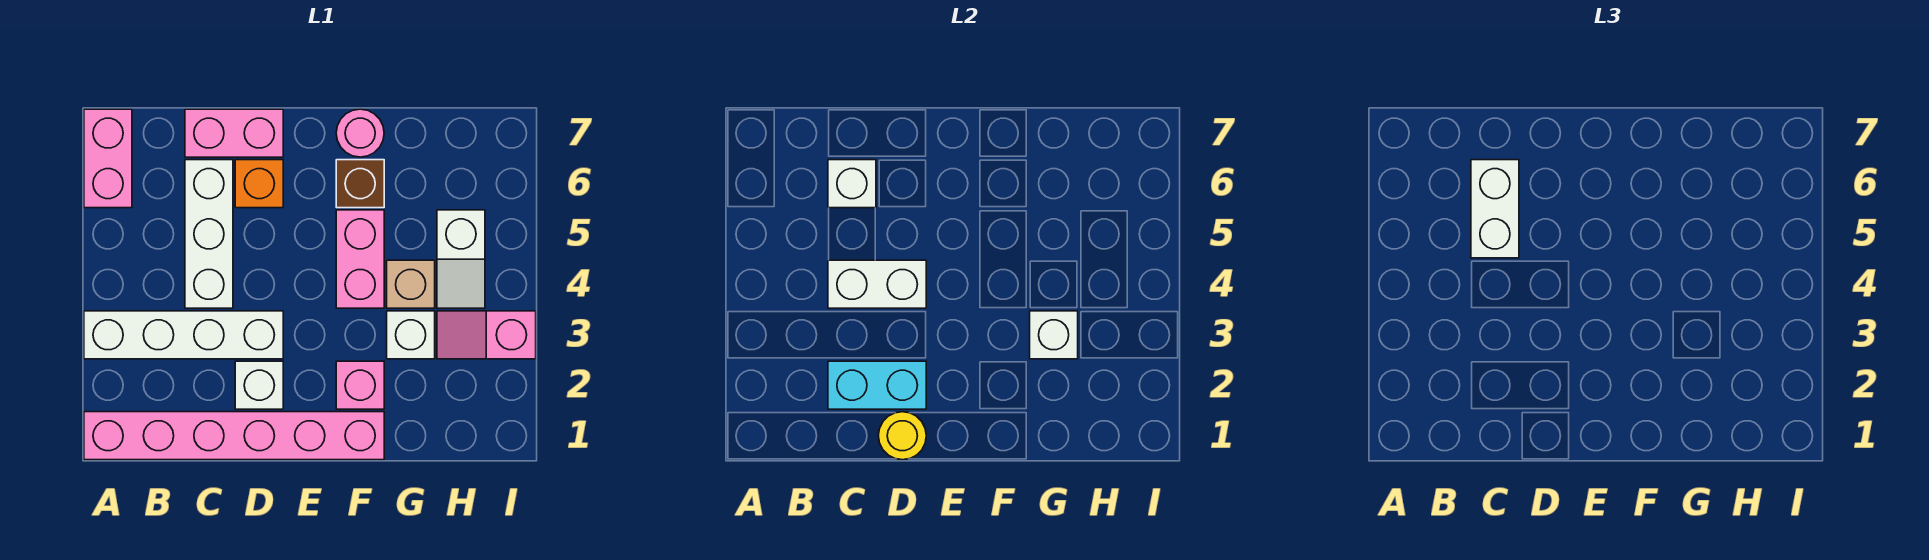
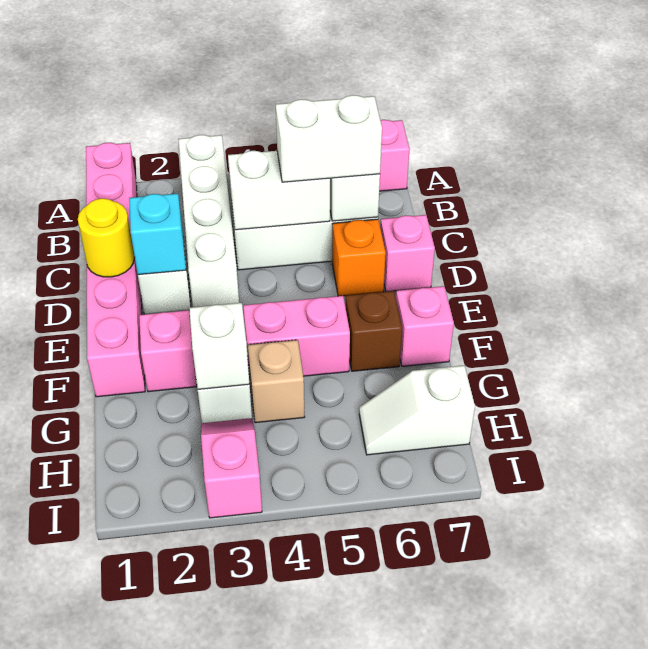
cyan 1x2 brick [828,361,926,409] -> cyan 1x1 brick [129,194,186,275]
white 1x2 brick [828,260,926,308] -> white 1x2 brick turned to [228,151,330,230]
pink 1x2 brick [185,109,283,157] -> pink 1x1 brick [380,215,435,292]
pink 1x1 round brick [336,109,384,157] -> pink 1x1 brick [396,286,454,366]
white 1x2 slope [437,210,485,308] -> white 1x2 slope moved to [359,366,475,455]

